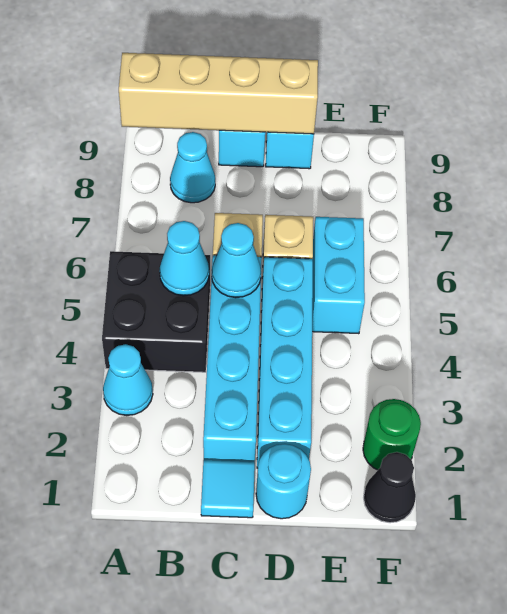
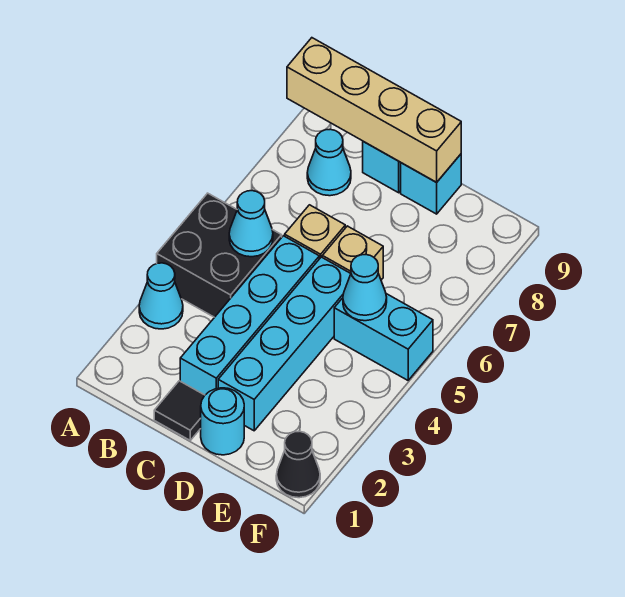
cyan 1x1 tile [201,460,255,518] -> black 1x1 tile [154,381,205,440]
cyan 1x1 cone [212,223,261,298] -> cyan 1x1 cone moved to [343,255,387,321]
cyan 1x2 brick [312,217,365,334] -> cyan 1x2 brick turned to [334,294,433,380]
green 1x1 round brick [363,399,421,470] -> none

